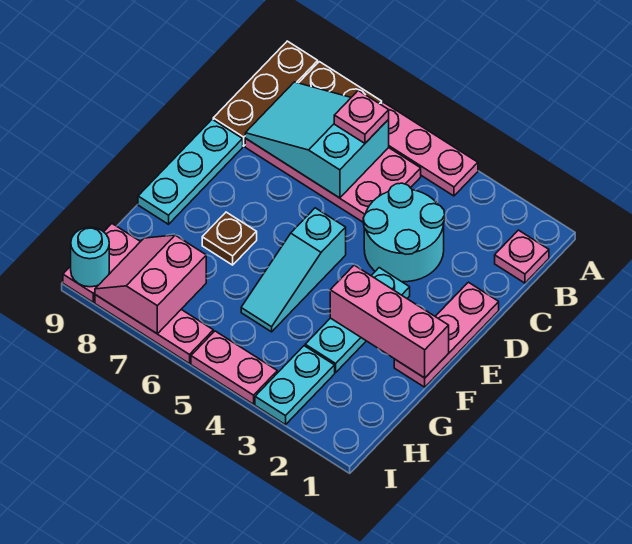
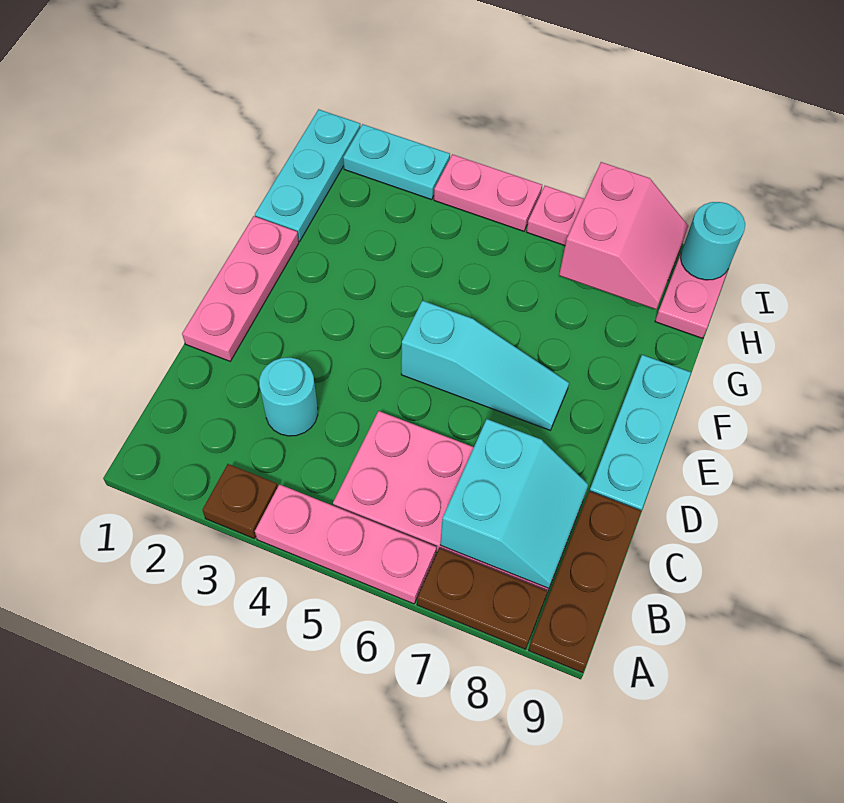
pink 1x1 plate [495,230,549,283] -> none
cyan 2x3 slope [245,82,389,198] -> cyan 2x2 slope [440,419,588,588]
pink 1x1 plate [334,90,389,143] -> none
cyan 2x2 round brick [363,183,445,282] -> cyan 1x1 round brick [259,357,318,436]
cyan 1x3 plate [305,268,410,372] -> cyan 1x3 plate moved to [255,109,360,241]
cyan 1x3 slope [241,208,346,332] -> cyan 1x3 slope turned to [401,301,569,430]
pink 1x3 brick [330,265,449,378] -> none
brown 1x1 plate [202,212,257,265] -> brown 1x1 plate moved to [202,464,278,538]
cyan 1x2 plate [255,346,335,425] -> cyan 1x2 plate turned to [343,124,450,200]

